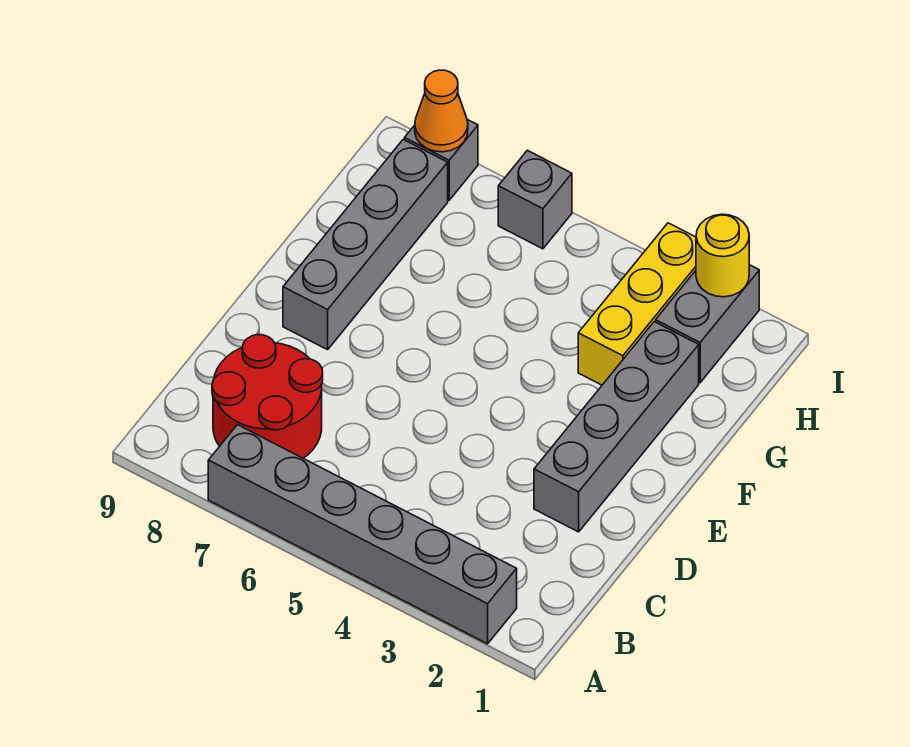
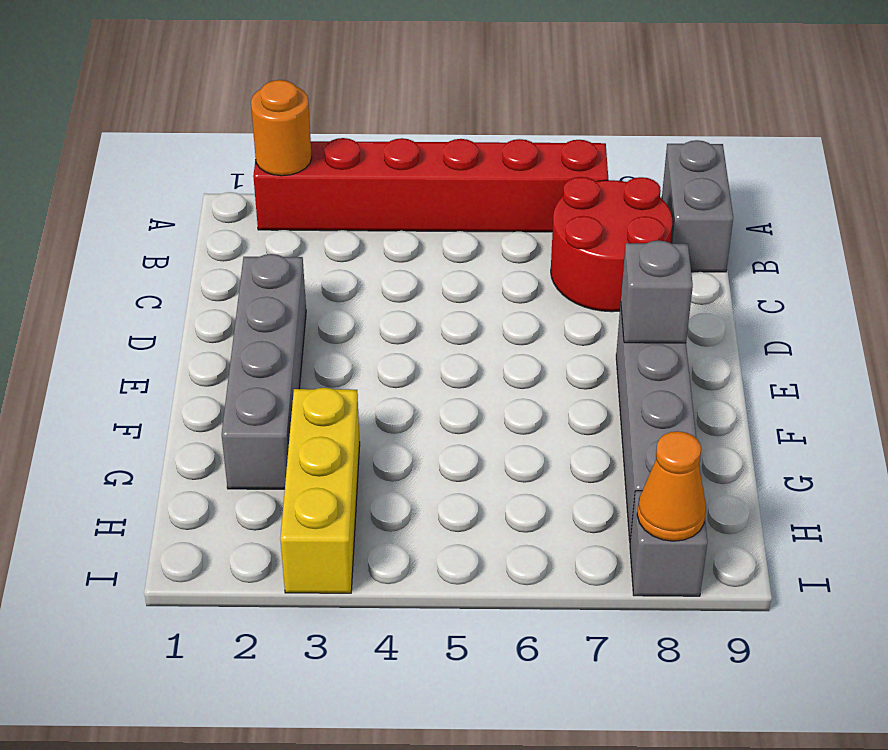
grey 1x6 brick [208,425,517,644] -> red 1x6 brick [253,138,608,232]
none -> orange 1x1 round brick [251,80,312,176]
grey 1x2 brick [656,265,759,383] -> grey 1x2 brick moved to [662,140,733,272]
yellow 1x1 round brick [696,214,749,297] -> none
grey 1x1 brick [498,150,572,249] -> grey 1x1 brick moved to [621,241,693,343]

